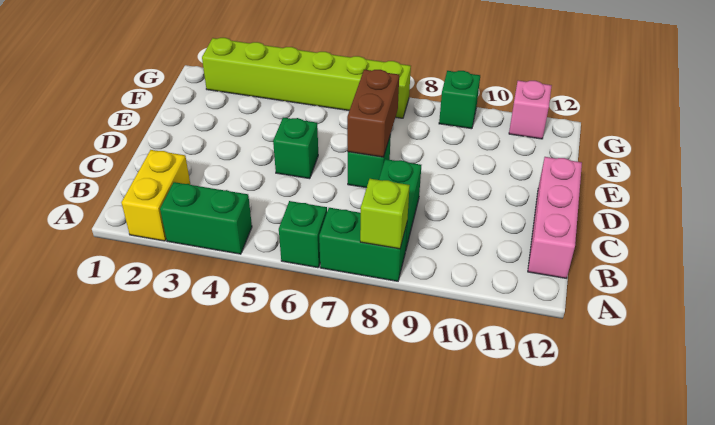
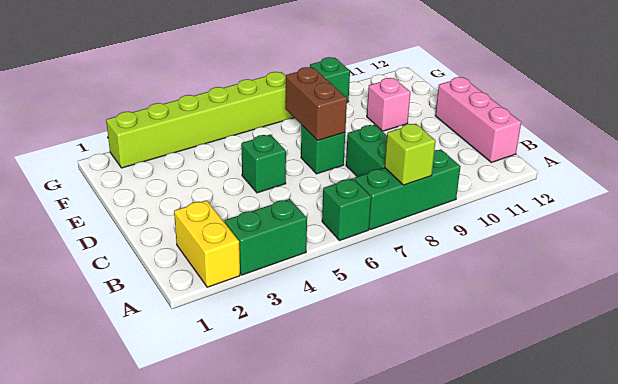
green 1x2 brick [319,208,407,281] -> green 1x3 brick [354,149,461,230]
pink 1x1 brick [509,81,552,139] -> pink 1x1 brick moved to [367,78,411,131]

